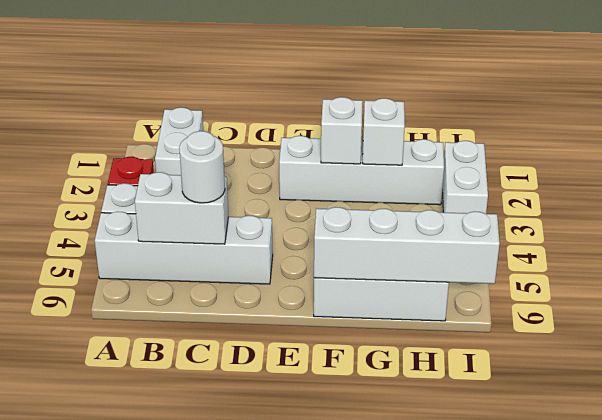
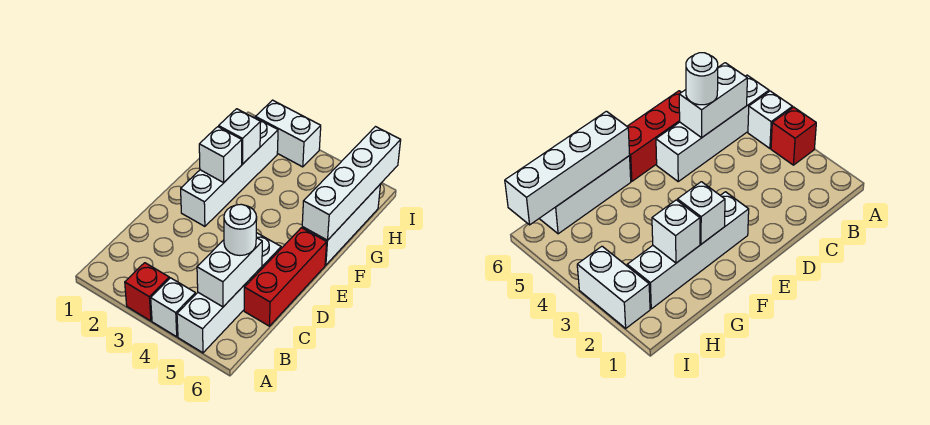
white 1x2 brick [155,107,203,175] -> none
none -> red 1x3 brick [244,228,327,326]

